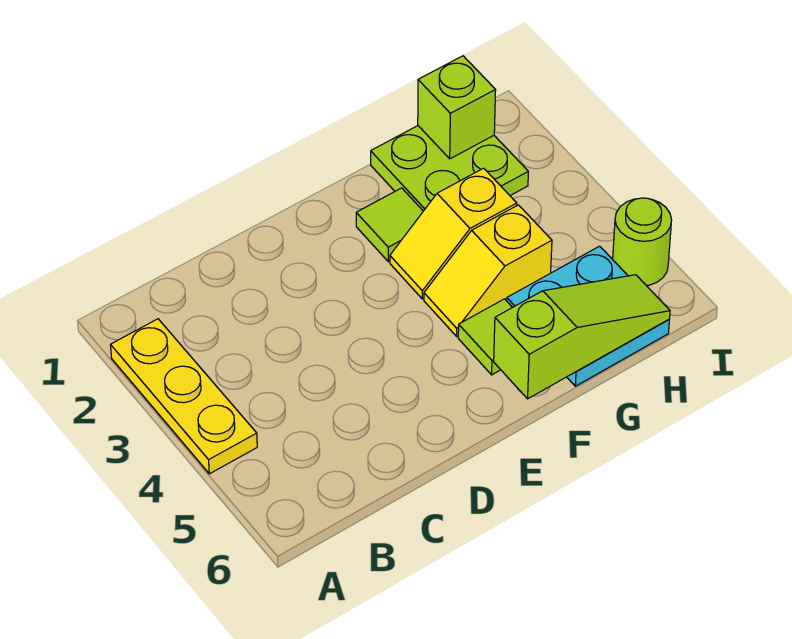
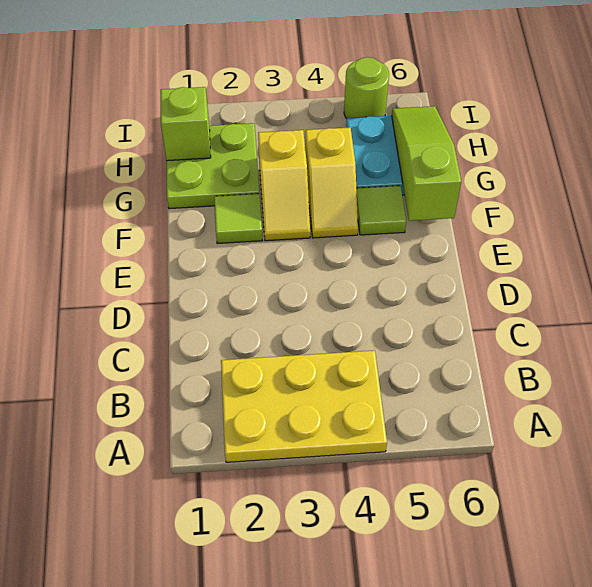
yellow 1x3 plate [111,319,257,474] -> yellow 2x3 plate [221,350,387,462]

